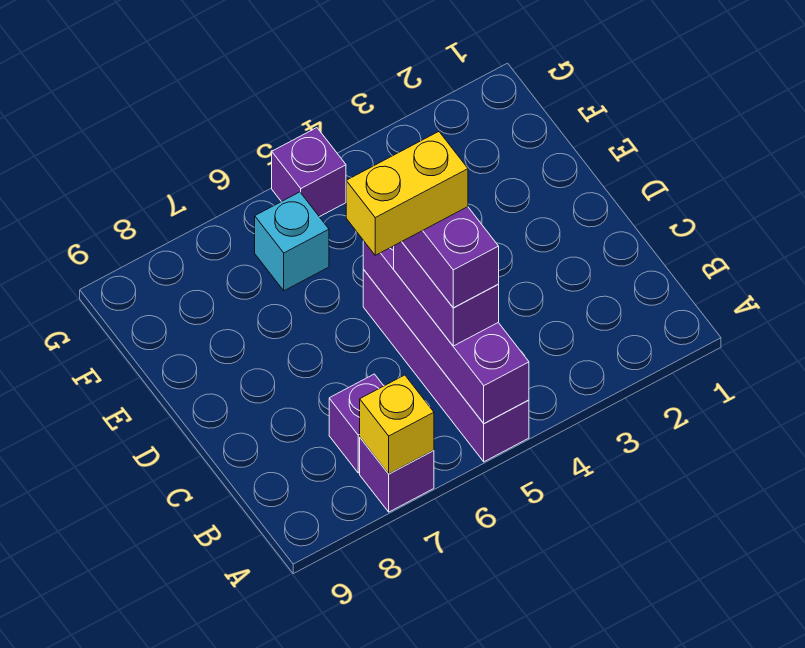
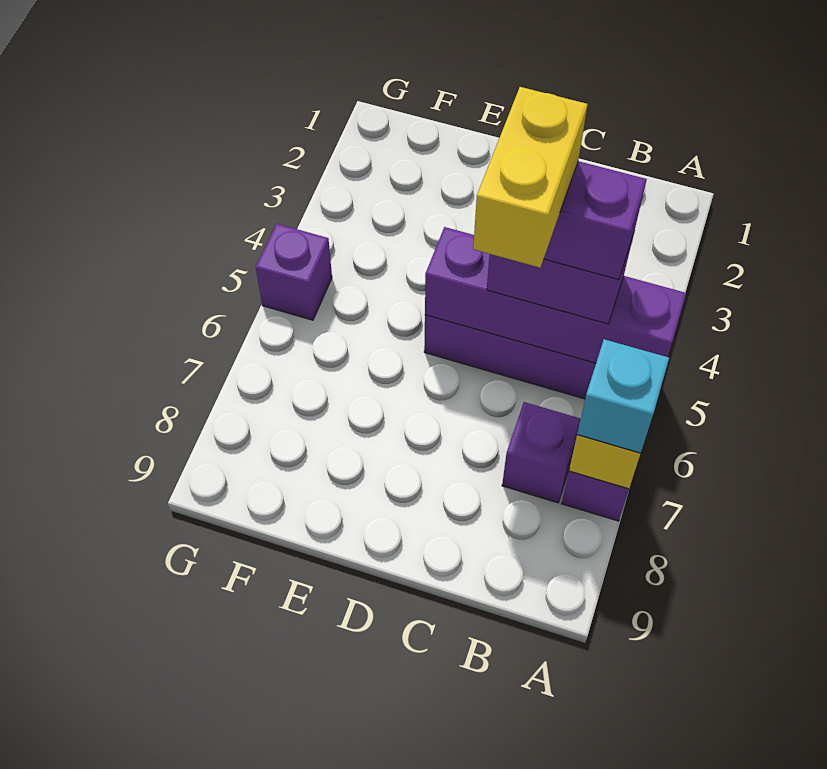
cyan 1x1 brick [255,192,329,291] -> cyan 1x1 brick moved to [577,339,669,453]

